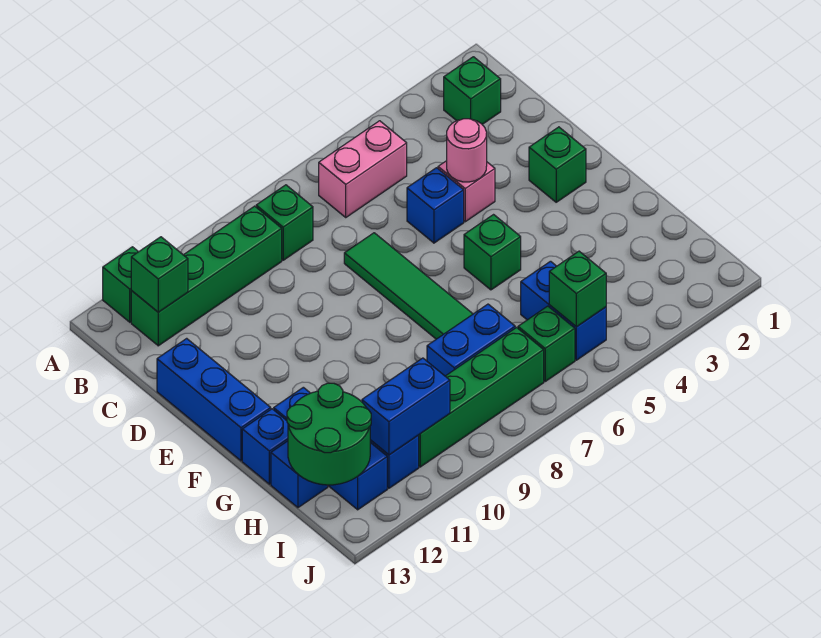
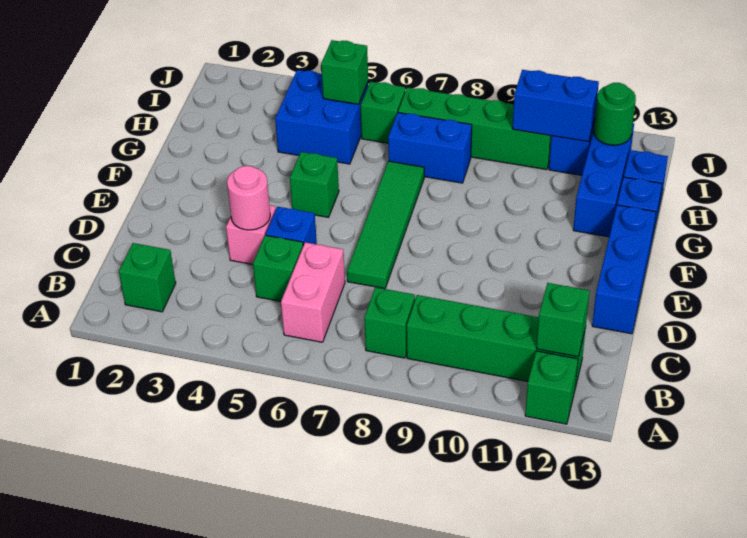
pink 1x2 brick [319,121,407,217] -> pink 1x2 brick turned to [281,242,345,342]
green 1x1 brick [529,127,586,202] -> green 1x1 brick moved to [253,235,303,301]
blue 1x2 brick [521,261,606,360] -> blue 2x2 brick [275,70,368,164]
green 2x2 round brick [287,383,371,485] -> green 1x1 round brick [594,83,636,145]

